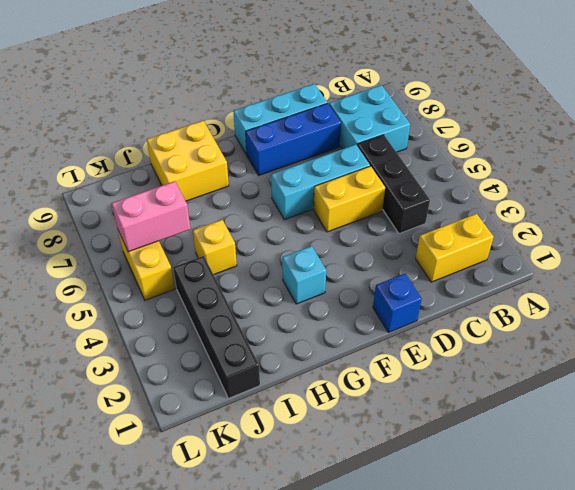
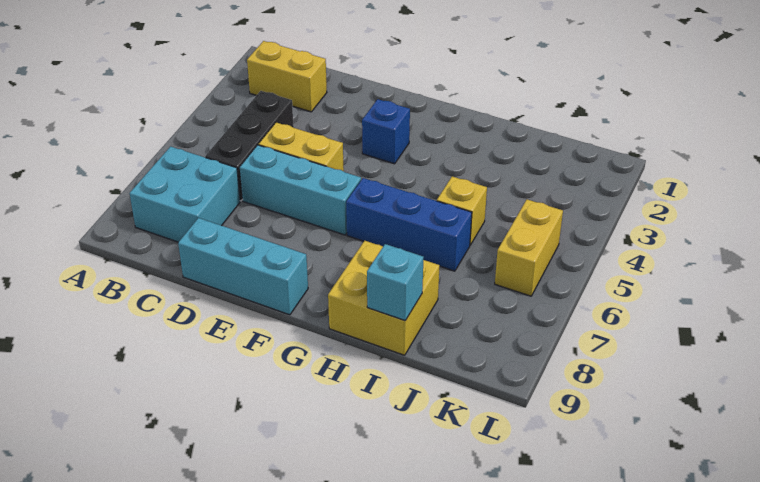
blue 1x3 brick [246,103,341,175] -> blue 1x3 brick moved to [346,178,472,271]
blue 1x1 brick [373,274,422,333] -> blue 1x1 brick moved to [362,99,410,164]
cyan 1x1 brick [282,246,326,304] -> cyan 1x1 brick moved to [367,244,424,321]
black 1x4 brick [173,256,260,398] -> none
pink 1x2 brick [111,181,191,252] -> none

